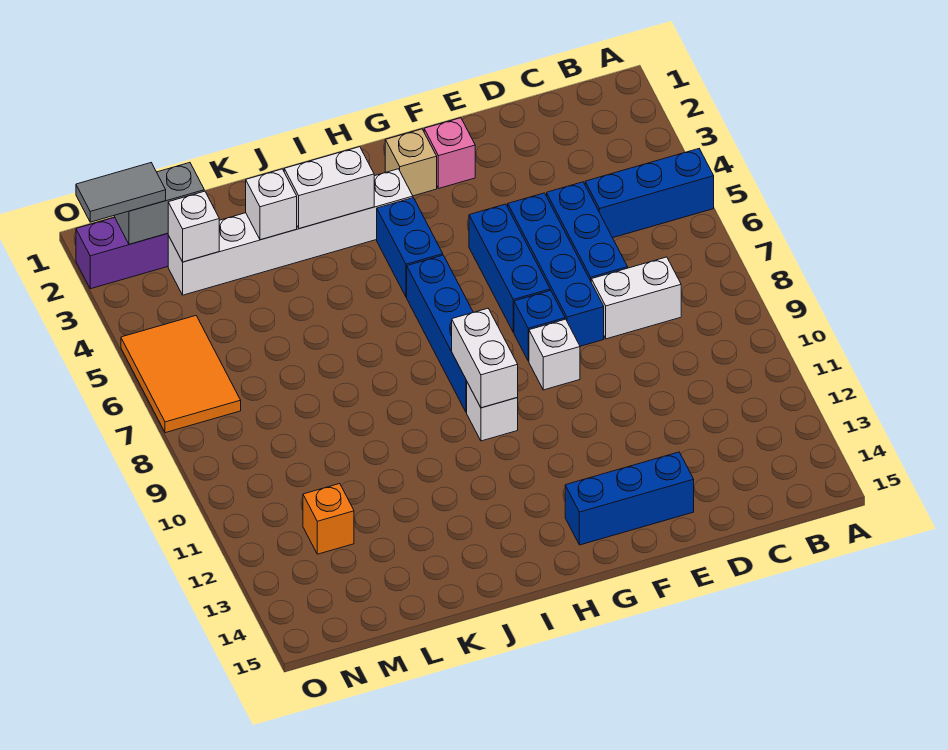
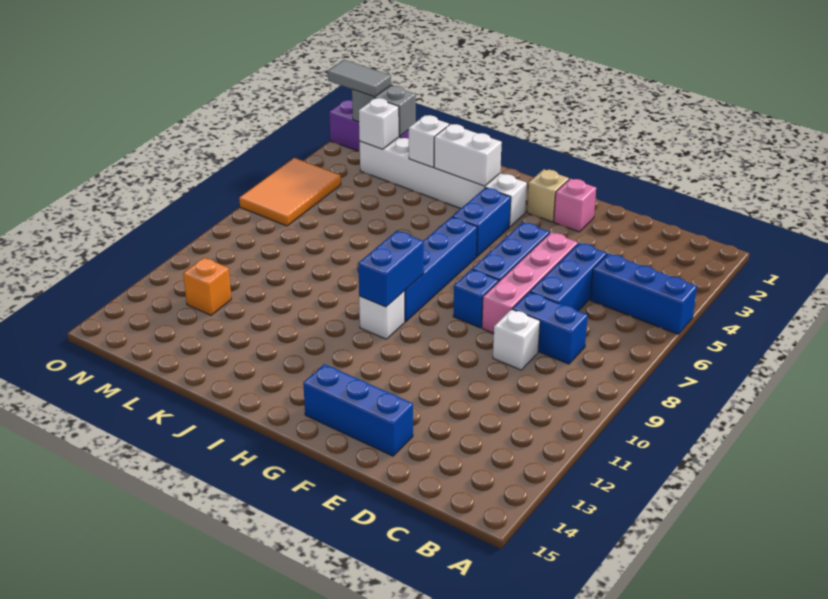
white 1x2 brick [591,257,681,339] -> blue 1x2 brick [512,292,588,364]
blue 1x4 brick [508,193,604,346] -> pink 1x4 brick [482,233,578,333]
white 1x1 brick [529,319,580,390] -> white 1x1 brick moved to [493,309,540,370]
white 1x2 brick [452,308,518,408] -> blue 1x2 brick [358,231,424,307]

